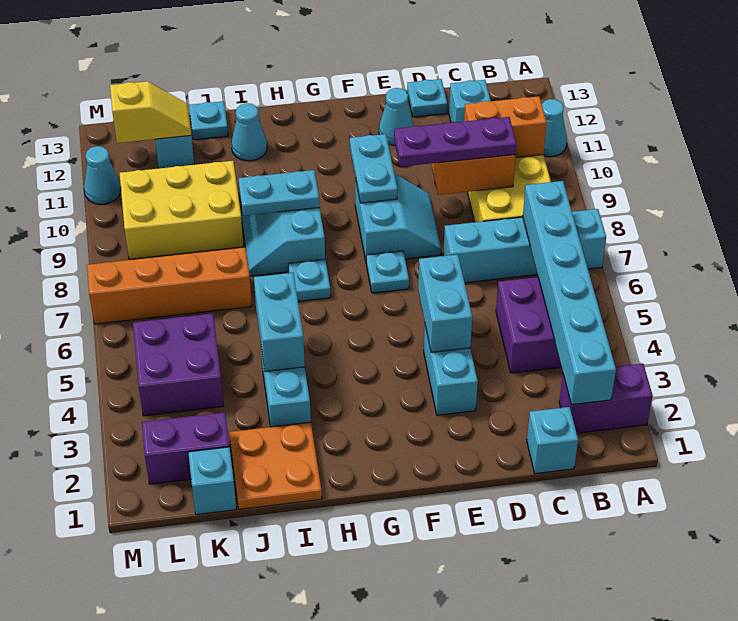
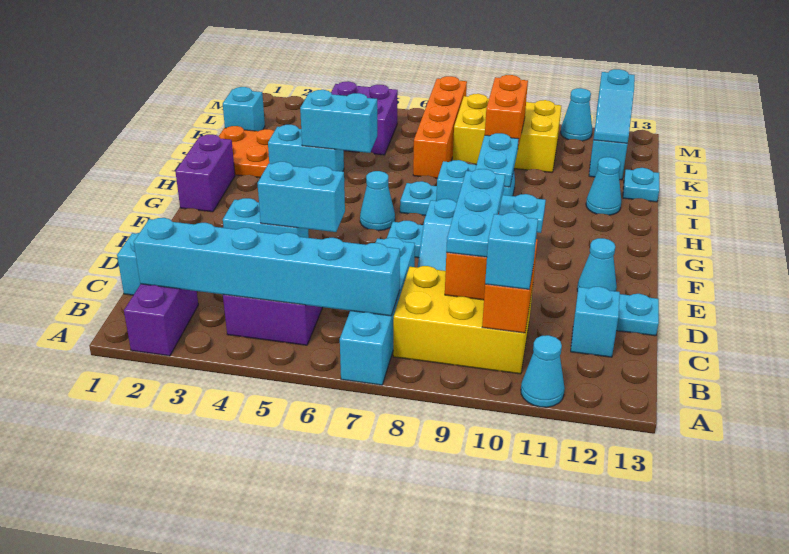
none -> cyan 1x1 brick [485,213,538,289]
purple 1x3 plate [394,117,517,167] -> cyan 1x3 plate [446,169,505,257]
none -> cyan 1x1 cone [360,171,395,231]
yellow 2x3 brick [120,161,243,259] -> yellow 2x3 brick turned to [453,94,561,172]
none -> orange 1x2 brick [485,75,528,147]
purple 1x2 brick [142,412,229,484] -> purple 1x2 brick moved to [175,134,235,212]
yellow 1x2 slope [110,81,191,143] -> cyan 1x2 slope [594,69,635,143]

